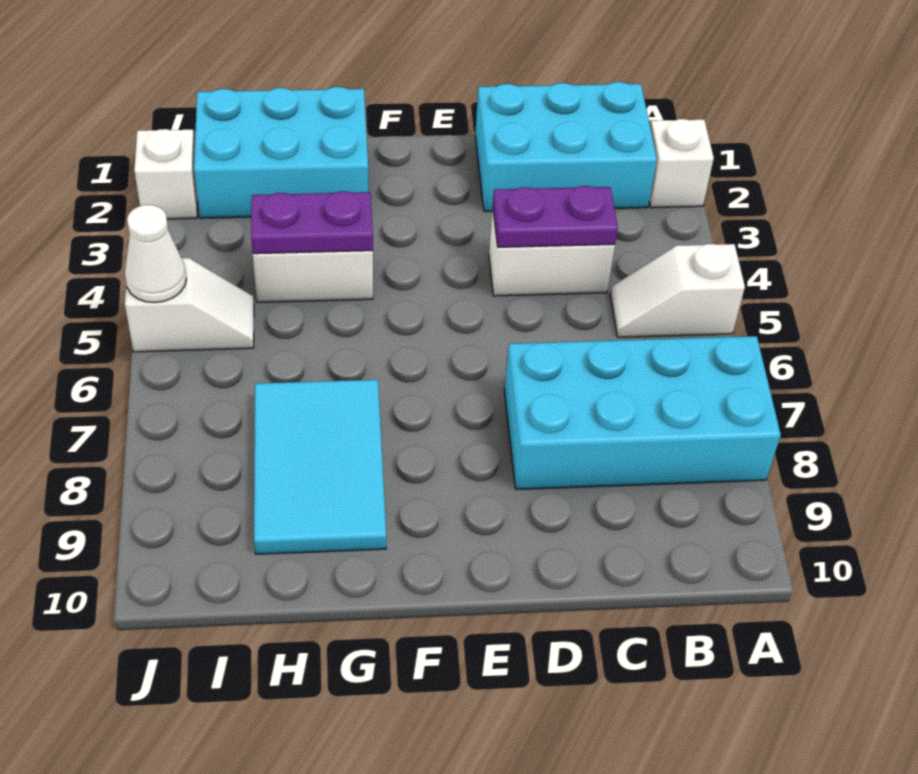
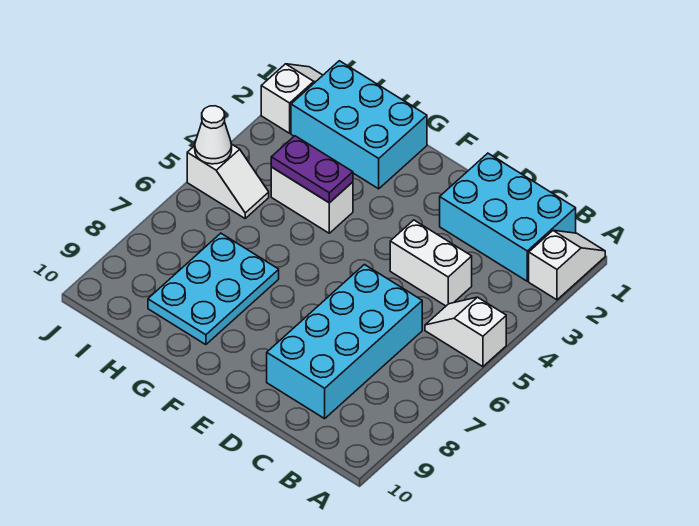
cyan 2x4 brick [504,336,781,489] -> cyan 2x4 brick turned to [267,265,422,419]
purple 1x2 plate [493,186,618,247] -> none
cyan 2x3 tile [254,380,386,554] -> cyan 2x3 plate [148,233,279,345]

